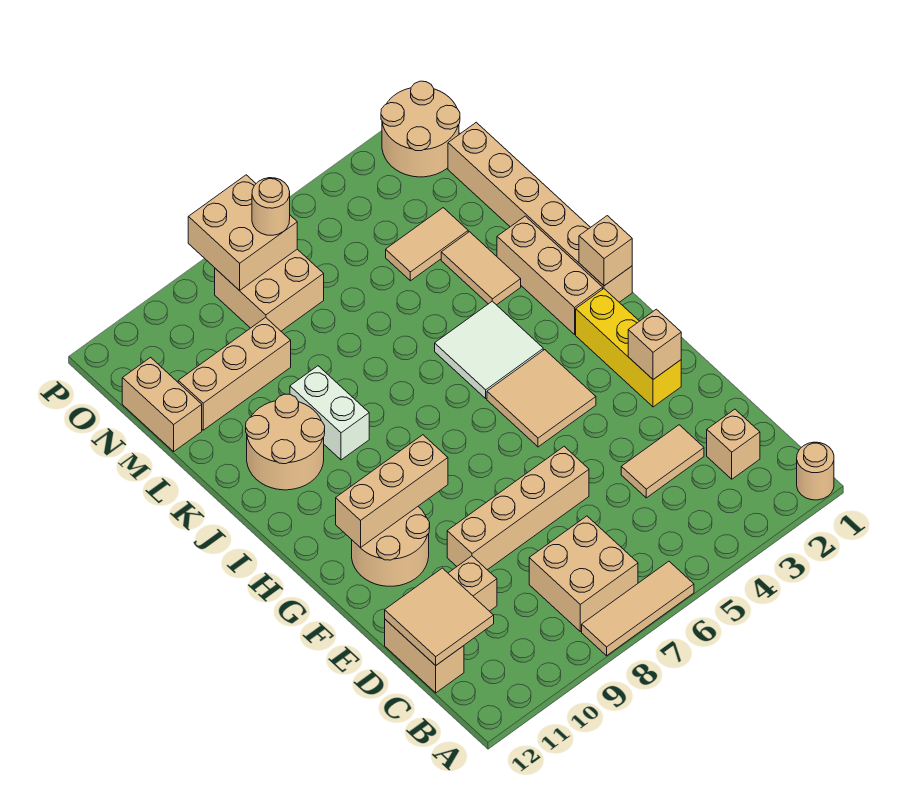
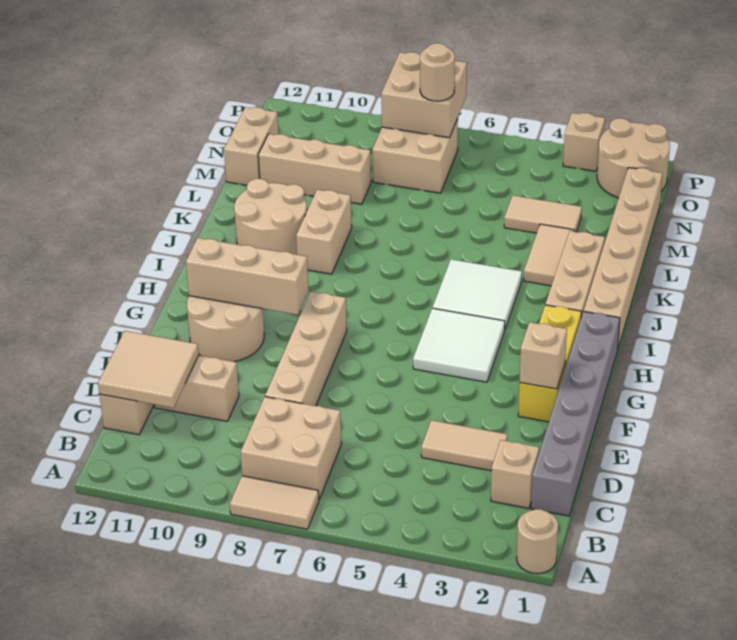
tan 1x3 tile [582,561,694,656] -> tan 1x2 tile [230,476,319,529]
none -> grey 1x6 brick [531,312,620,516]
tan 1x4 brick [447,447,589,570] -> tan 1x4 brick turned to [265,291,347,406]
tan 2x2 tile [487,350,596,447] -> white 2x2 tile [413,308,505,382]
tan 1x1 brick [579,216,632,286] -> tan 1x1 brick moved to [563,113,605,171]
white 1x2 brick [290,366,369,460] -> tan 1x2 brick [296,190,352,274]

